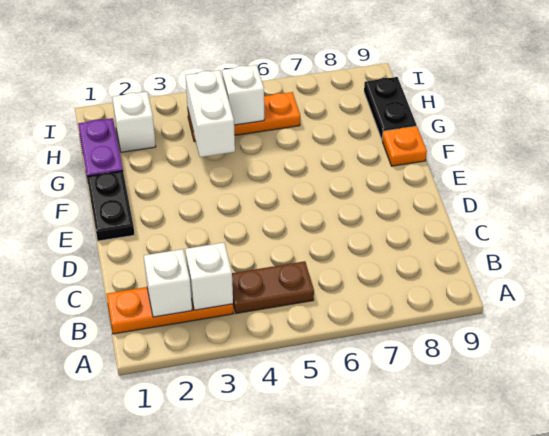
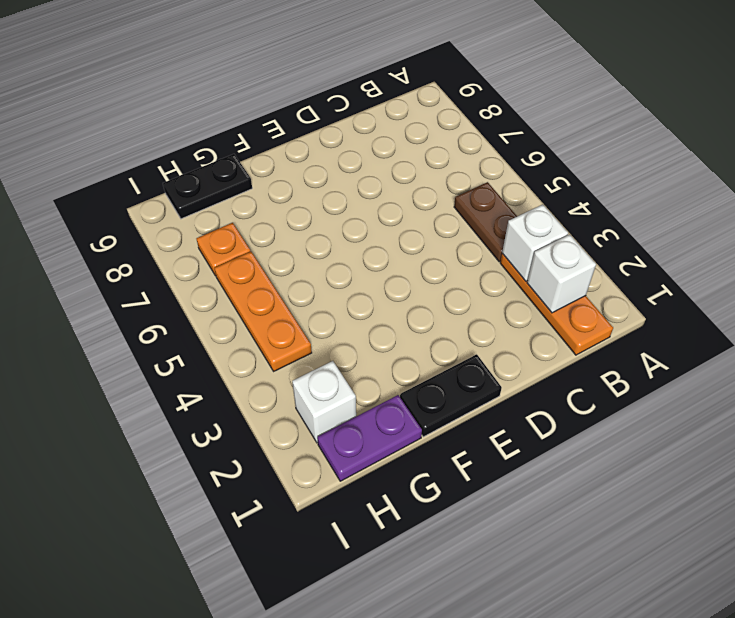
orange 1x1 plate [382,126,427,166] -> orange 1x1 plate moved to [196,223,251,276]
white 1x2 brick [185,70,235,157] -> none
white 1x1 brick [222,65,264,125] -> none

